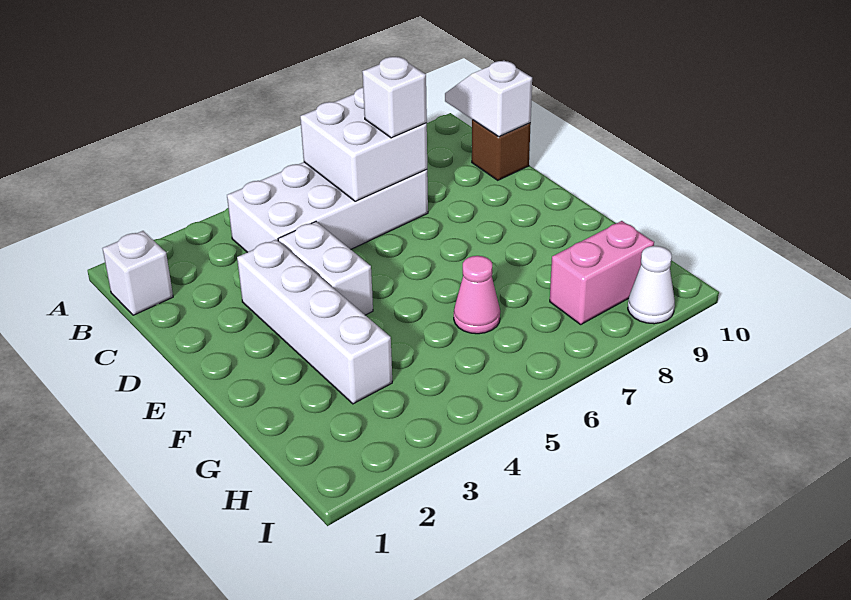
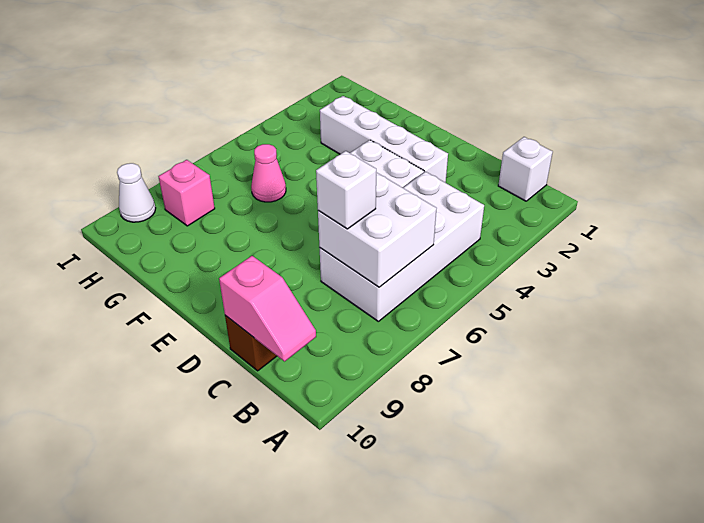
white 1x2 slope [445,61,532,137] -> pink 1x2 slope [219,256,316,361]
pink 1x2 brick [550,221,654,324] -> pink 1x1 brick [158,160,215,226]

